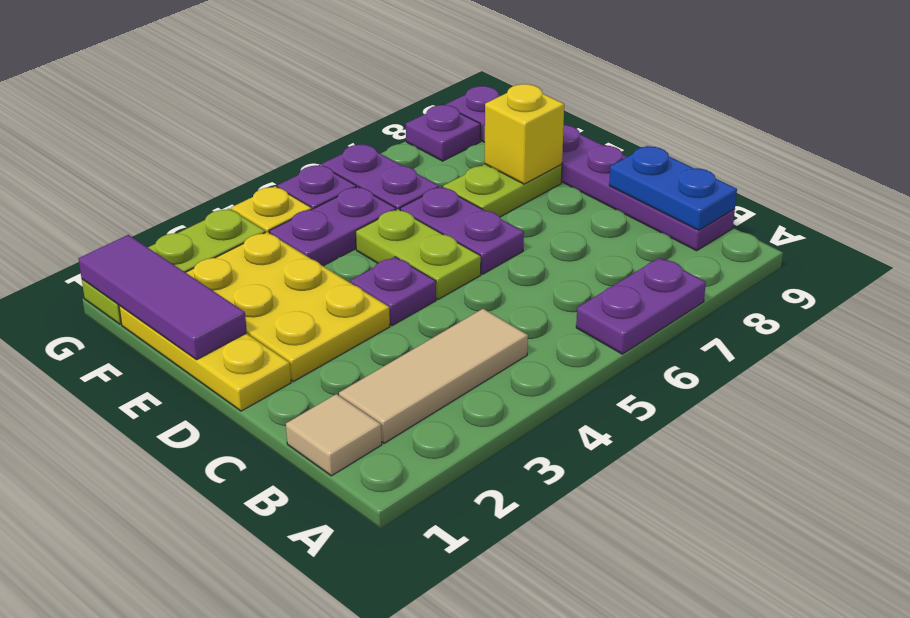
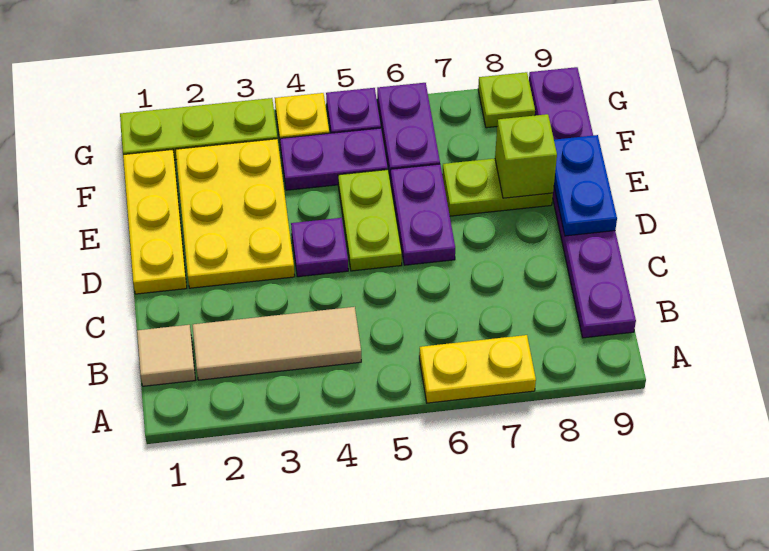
purple 1x2 plate [576,258,706,354] -> yellow 1x2 plate [419,335,536,403]
blue 1x2 plate [609,146,737,230] -> blue 1x2 plate moved to [554,135,617,236]
purple 1x3 tile [79,235,247,360] -> none
yellow 1x1 brick [485,84,564,184] -> lime 1x1 brick [495,114,557,198]
purple 1x1 plate [406,105,480,161] -> lime 1x1 plate [478,72,535,128]

